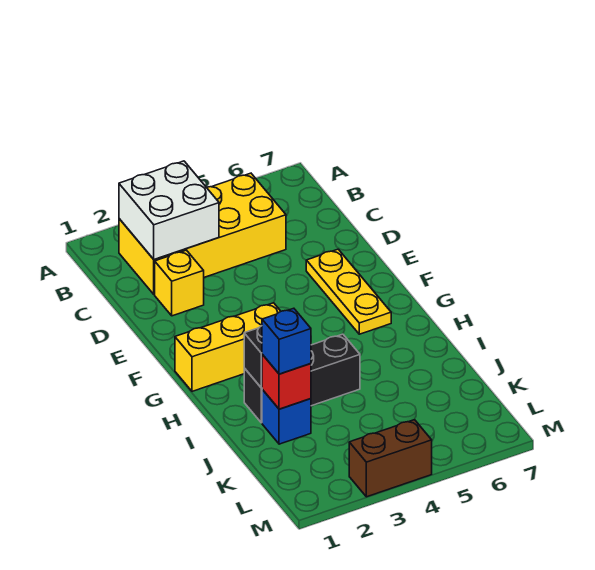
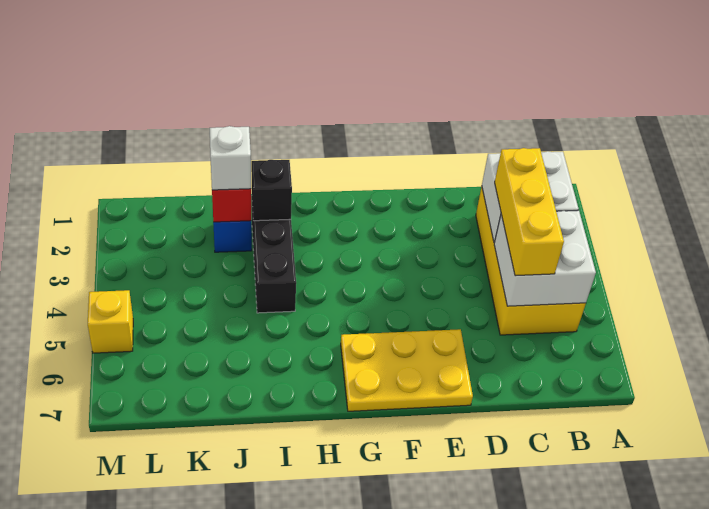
none -> white 2x2 brick [494,210,596,306]
yellow 1x1 brick [155,250,204,316] -> yellow 1x1 brick moved to [88,290,133,353]
yellow 1x3 plate [306,249,391,334] -> yellow 2x3 plate [341,329,473,411]
yellow 1x3 brick [175,303,281,391] -> yellow 1x3 brick moved to [495,148,564,276]
blue 1x1 brick [262,308,311,374] -> white 1x1 brick [210,126,251,190]
brown 1x2 brick [349,420,432,497] -> none

